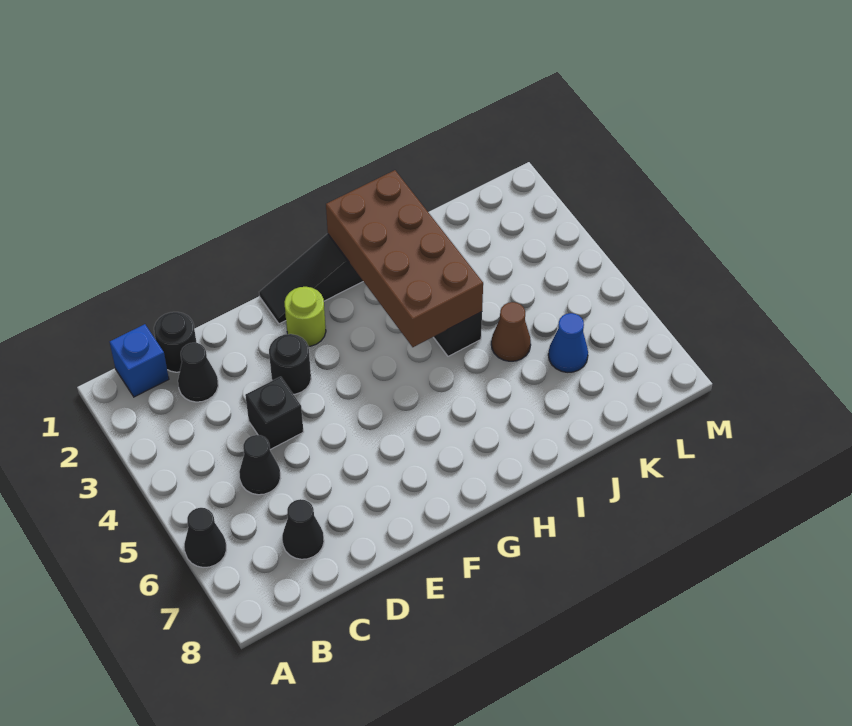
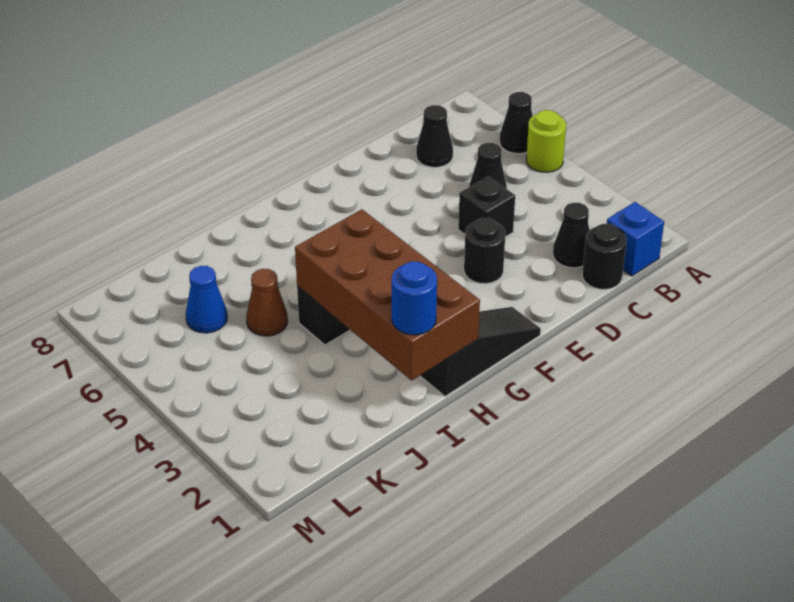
lime 1x1 round brick [285,287,326,346] -> lime 1x1 round brick moved to [526,110,566,172]
none -> blue 1x1 round brick [392,261,437,335]

